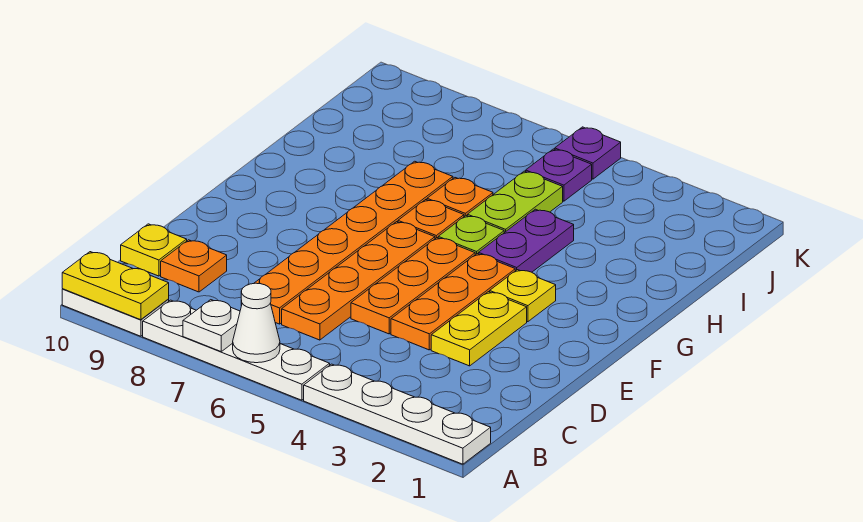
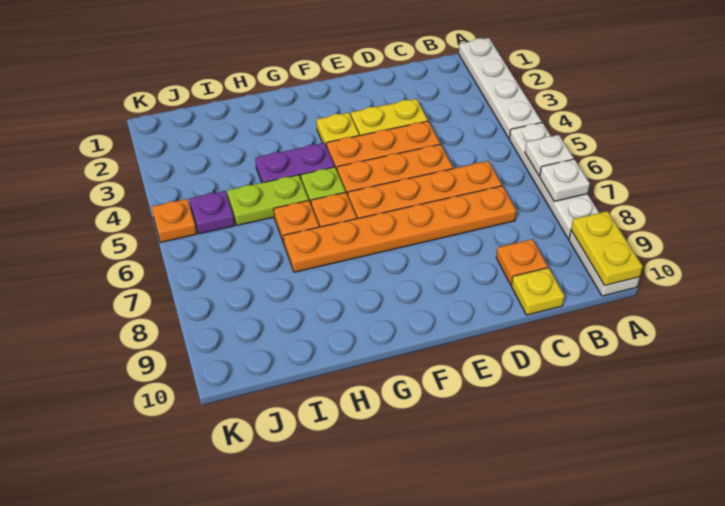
white 1x1 cone [233,283,280,363] -> white 1x1 plate [525,135,574,176]
purple 1x1 plate [555,127,621,179] -> orange 1x1 plate [152,199,197,243]

